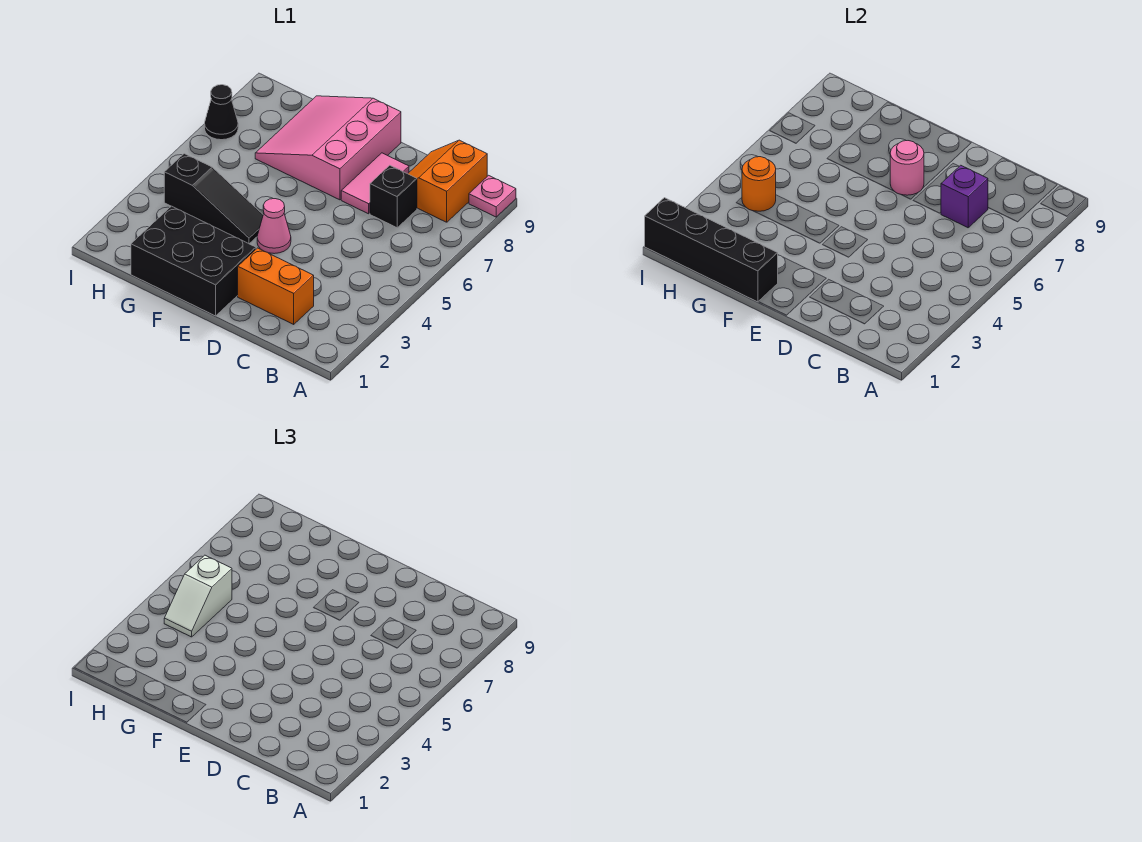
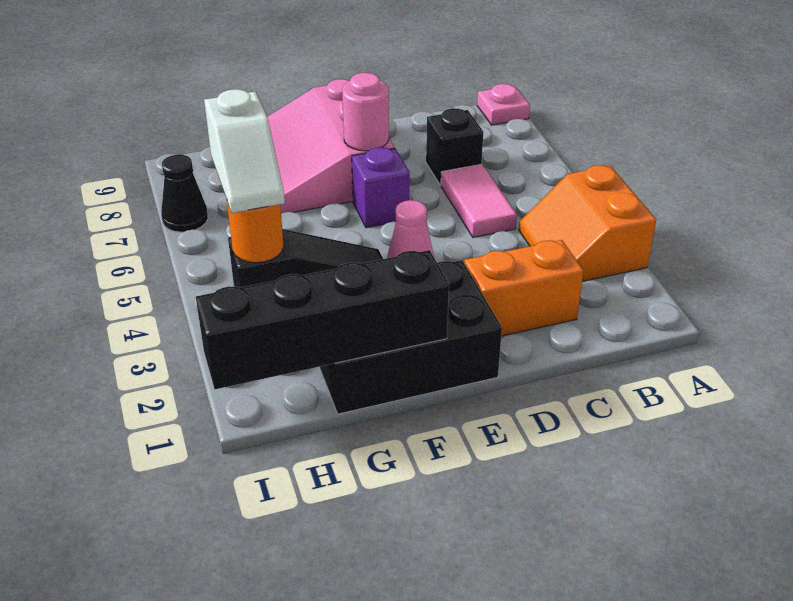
orange 2x2 slope [408,140,487,222] -> orange 2x2 slope moved to [519,165,656,281]
purple 1x1 brick [941,165,988,228] -> purple 1x1 brick moved to [352,147,410,228]
pink 1x2 tile [341,153,409,214] -> pink 1x2 tile moved to [441,164,517,237]

